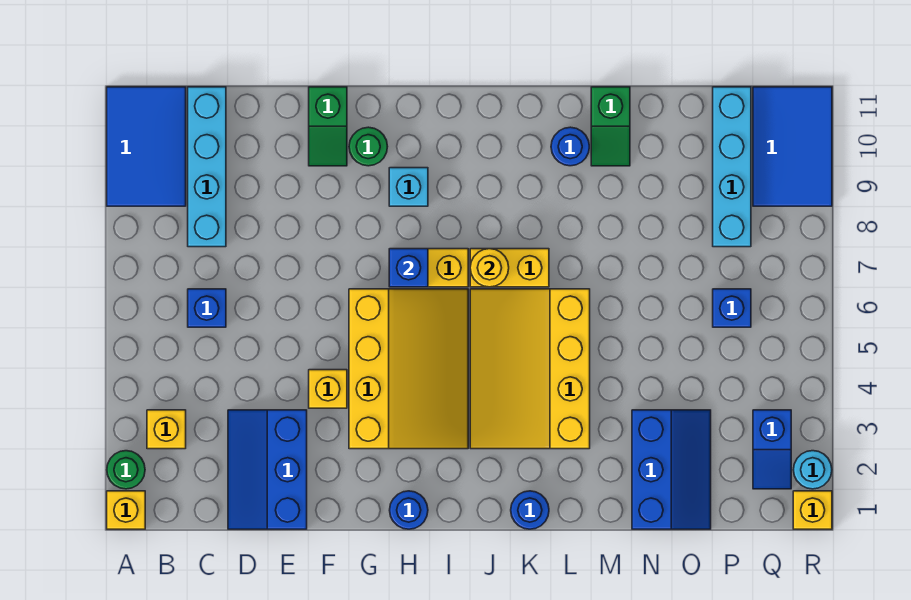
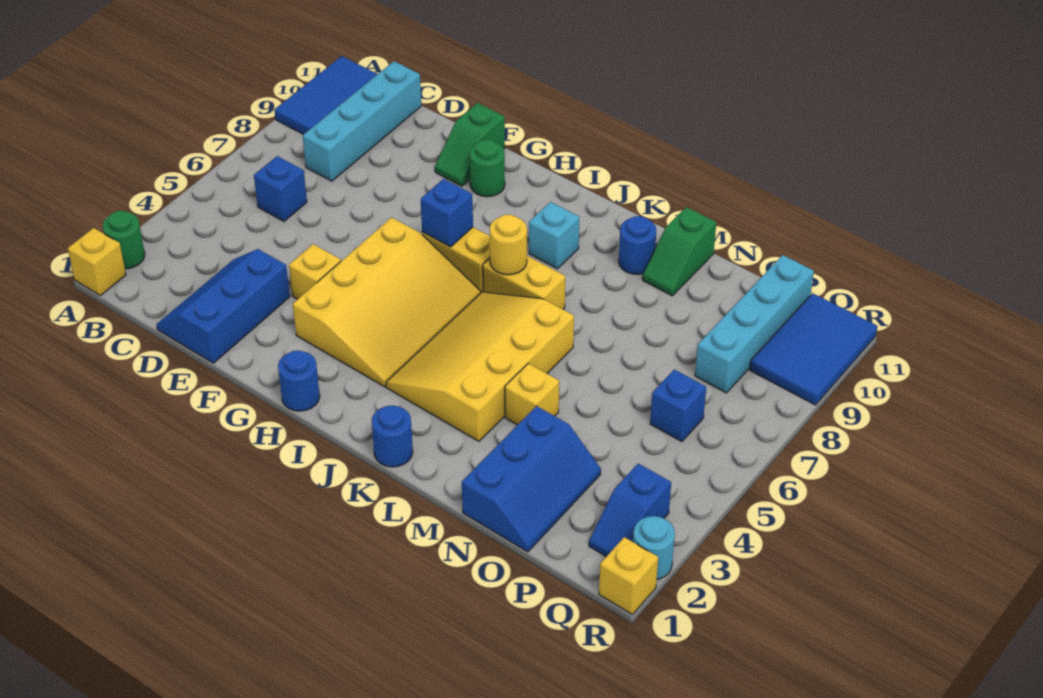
yellow 1x1 brick [147,410,186,449] -> yellow 1x1 brick moved to [505,363,559,425]
cyan 1x1 brick [389,168,428,206] -> cyan 1x1 brick moved to [529,202,579,269]

